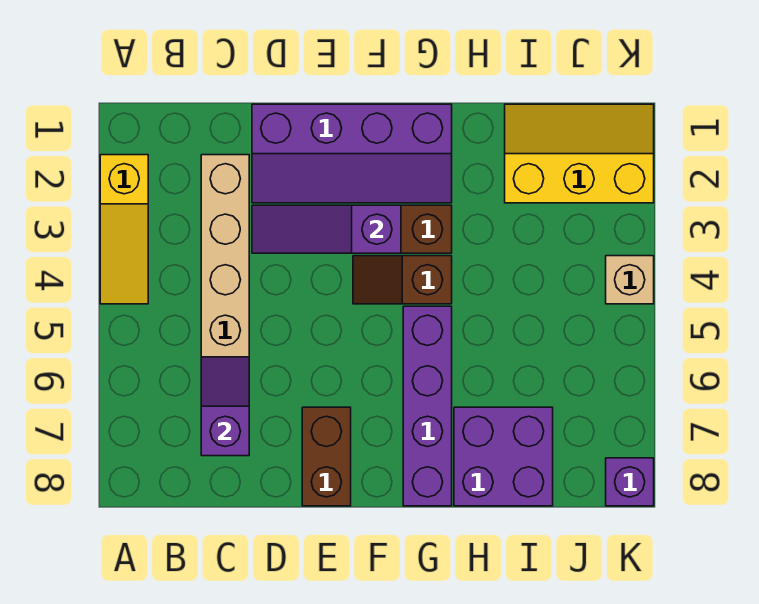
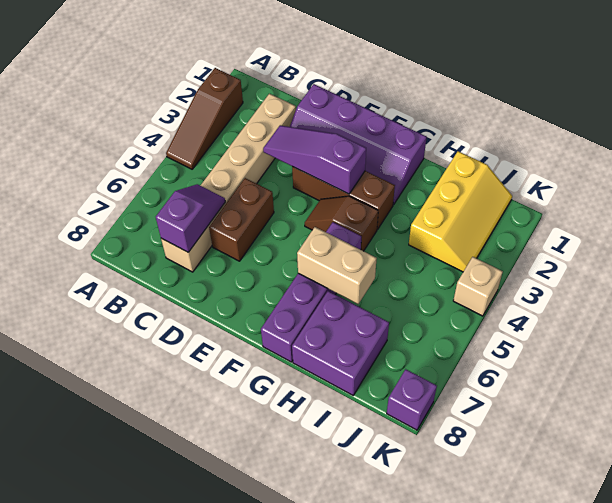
yellow 1x3 slope [100,155,148,304] -> brown 1x3 slope [166,68,243,169]
brown 1x2 brick [302,407,351,506] -> brown 1x2 brick moved to [209,178,274,261]
none -> tan 1x2 brick [297,227,377,304]
yellow 2x3 slope [505,104,654,203] -> yellow 2x3 slope turned to [409,151,512,272]

